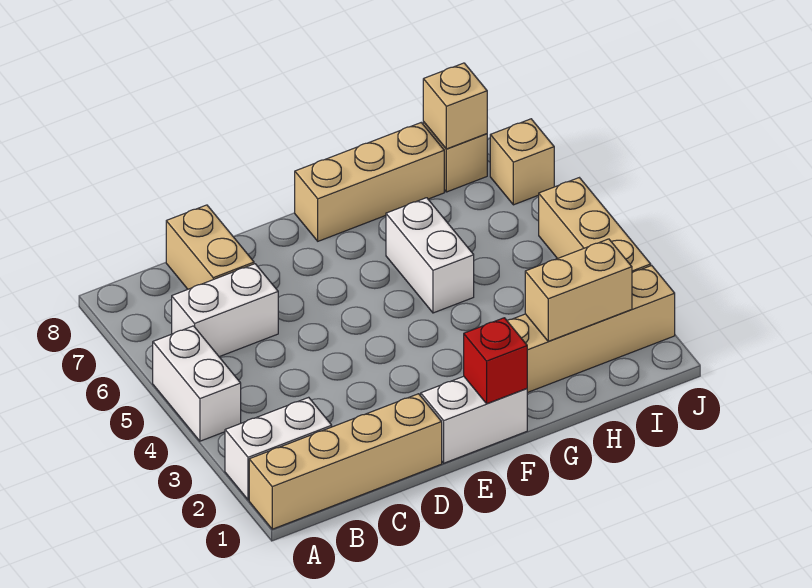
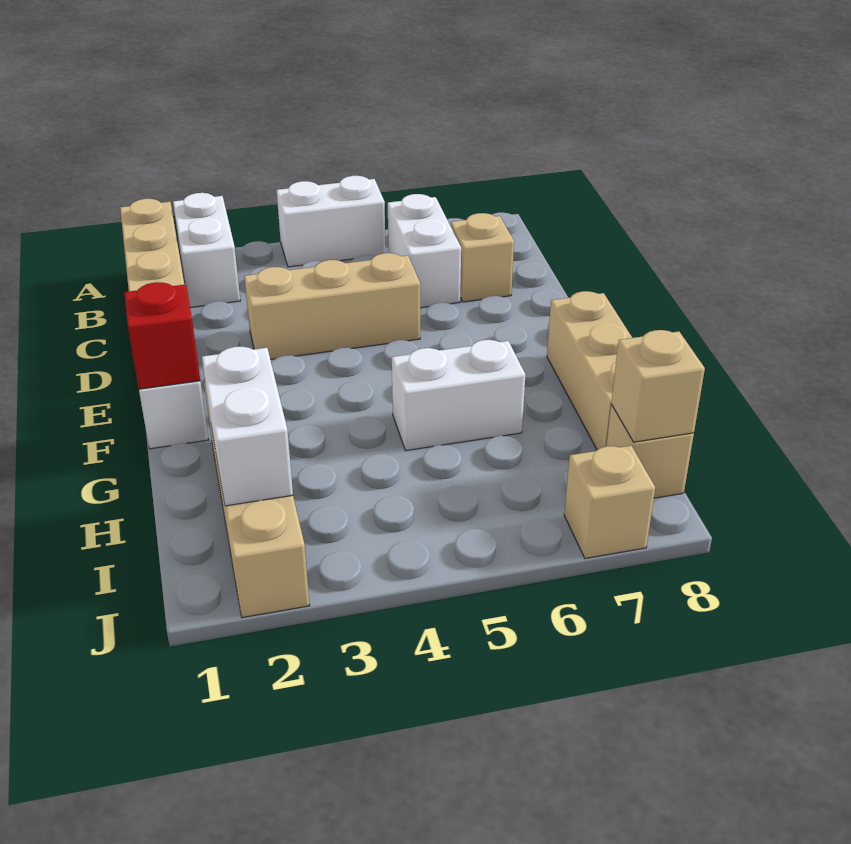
tan 1x2 brick [166,205,254,289] -> tan 1x1 brick [451,213,514,302]
tan 1x2 brick [525,239,632,341] -> white 1x2 brick [202,347,293,506]
tan 1x3 brick [539,178,651,273] -> tan 1x3 brick moved to [244,253,420,360]

